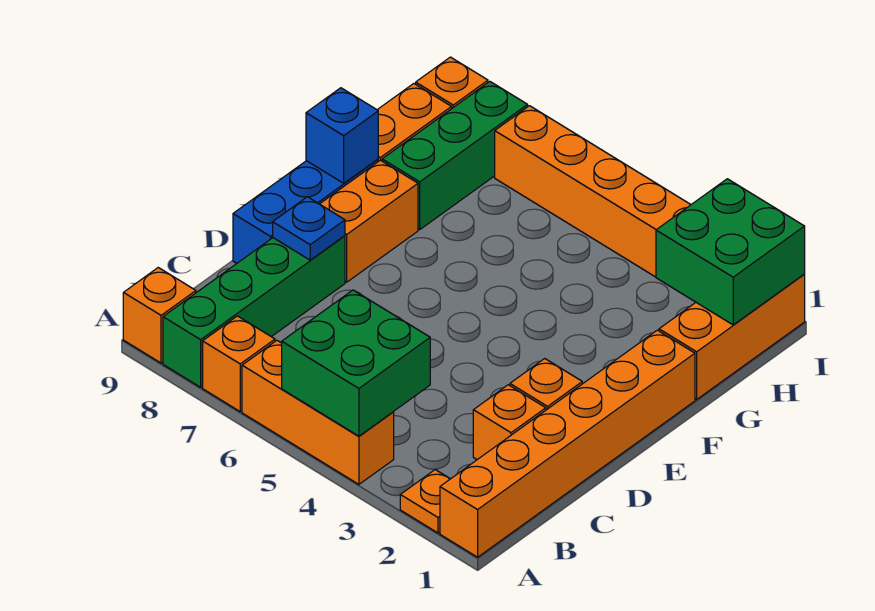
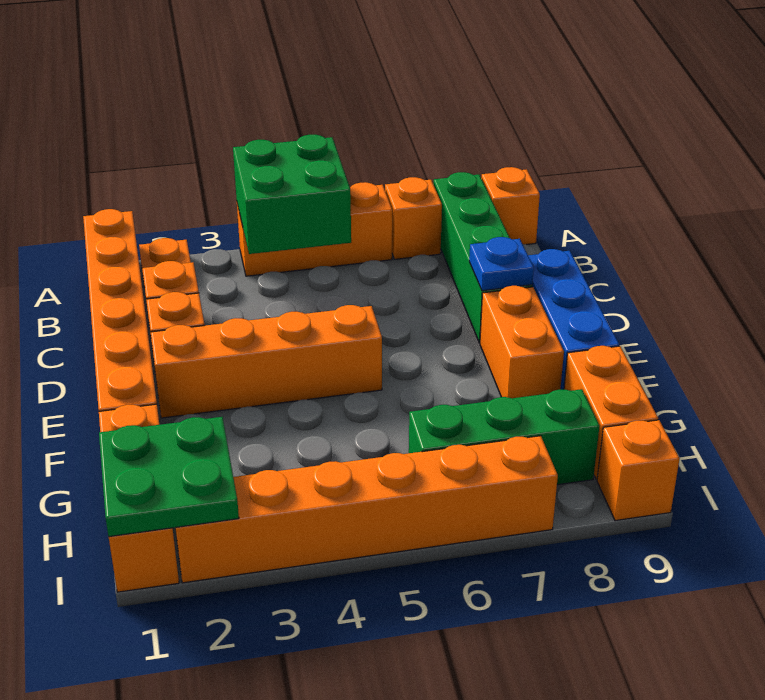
none -> orange 1x4 brick [151,305,382,418]
blue 1x1 brick [306,88,378,183] -> none
green 1x3 brick [382,82,528,229] -> green 1x3 brick turned to [409,389,600,485]
green 2x2 brick [656,179,805,325] -> green 2x2 plate [99,417,239,537]

